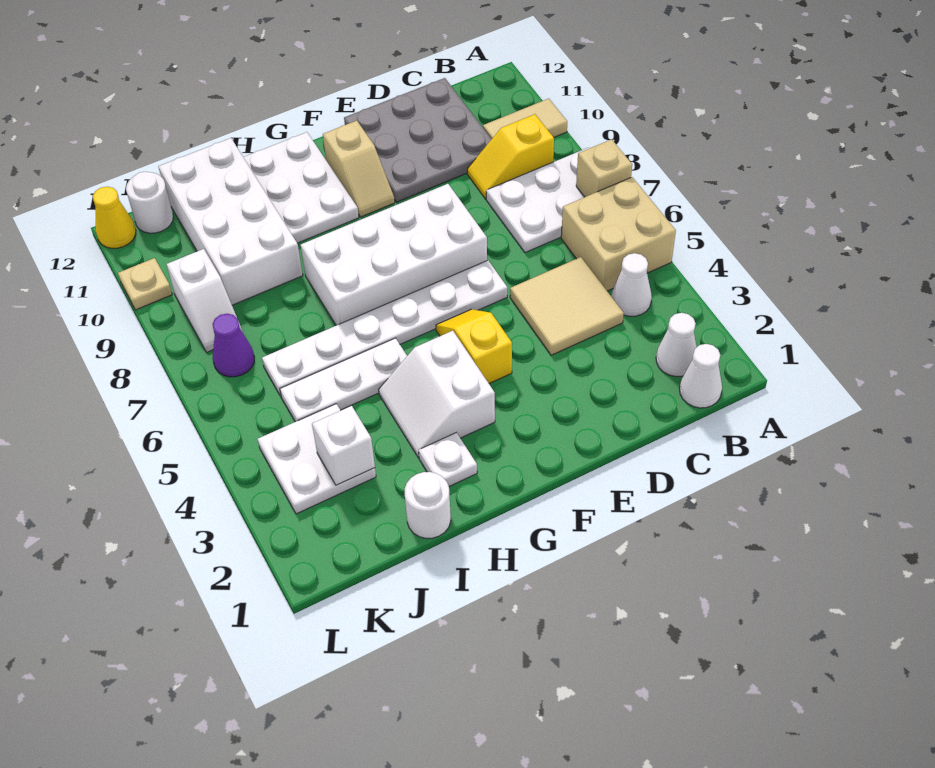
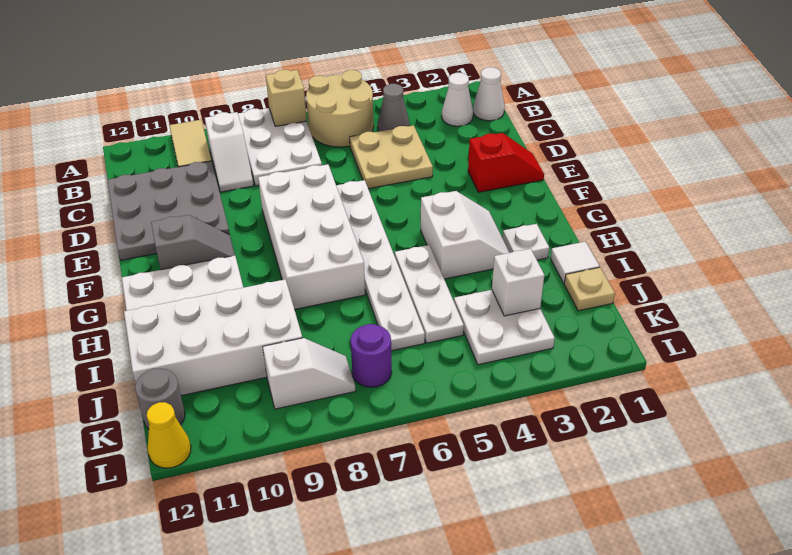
tan 2x2 brick [561,177,676,291] -> tan 2x2 round brick [306,70,374,147]
white 1x1 cone [611,253,652,316] -> grey 1x1 cone [378,84,410,131]
yellow 1x2 slope [467,114,554,199] -> white 1x2 slope [205,112,254,192]
tan 2x2 tile [510,257,624,355] -> tan 2x2 plate [350,125,433,189]
none -> red 1x2 slope [468,133,544,192]
yellow 1x2 slope [436,309,512,384] -> none
tan 1x2 slope [323,121,395,217] -> grey 1x2 slope [151,215,235,270]
white 2x2 slope [379,331,495,457] -> white 2x2 slope turned to [421,191,510,279]
white 1x1 round brick [405,472,451,538] -> white 1x1 tile [550,242,600,283]
purple 1x1 cone [213,314,254,377] -> purple 1x1 round brick [351,324,392,387]
white 1x1 round brick [126,172,173,233] -> grey 1x1 round brick [135,368,185,429]
tan 1x1 plate [118,258,172,310] -> tan 1x1 plate moved to [564,267,615,311]

